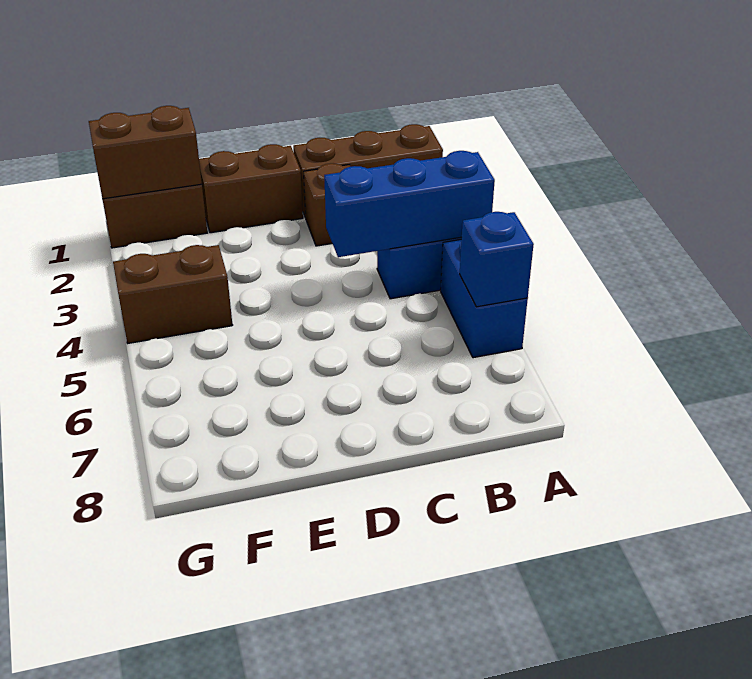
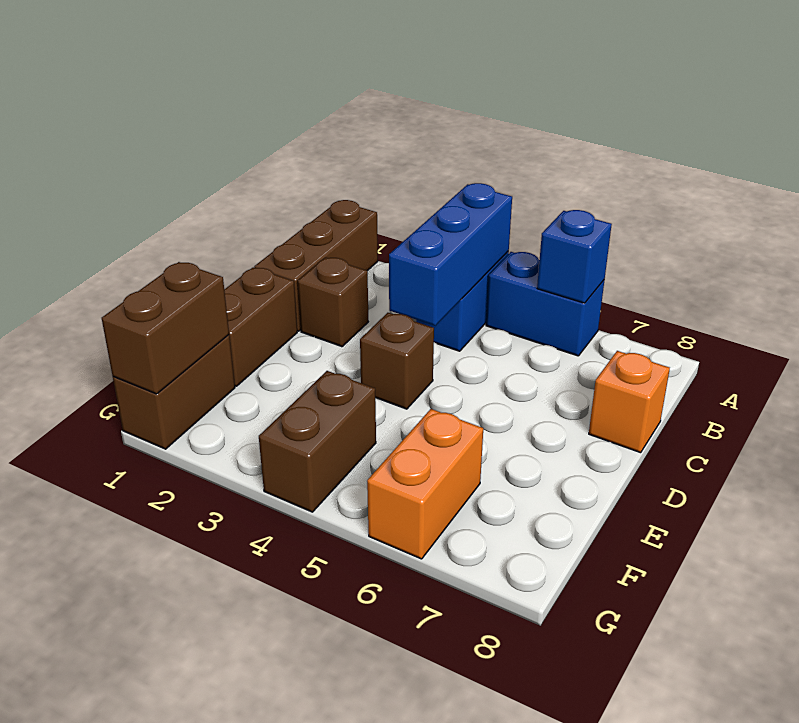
none -> orange 1x1 brick [589,351,670,453]
none -> brown 1x1 brick [360,313,434,409]
none -> orange 1x2 brick [367,409,483,559]

